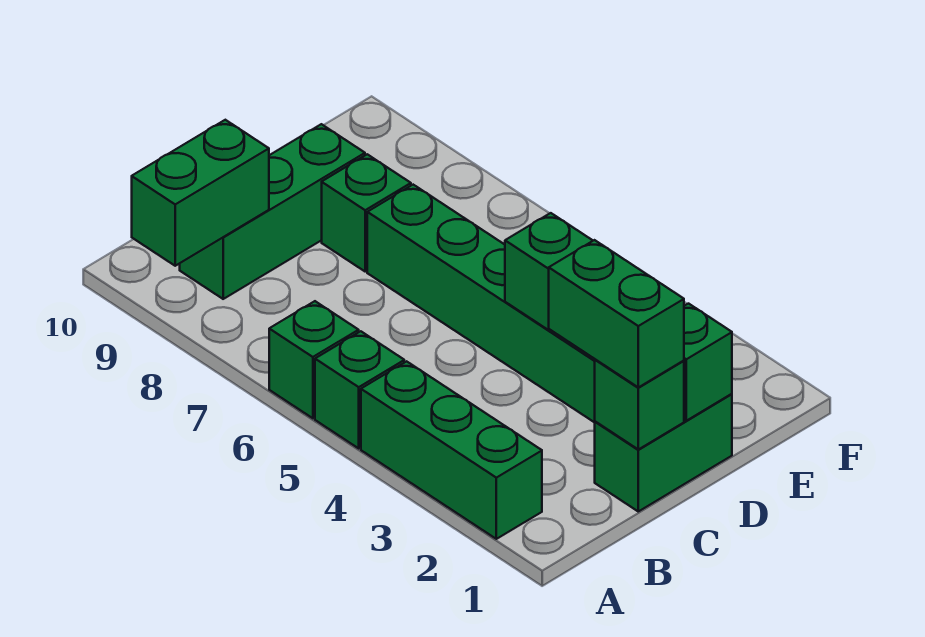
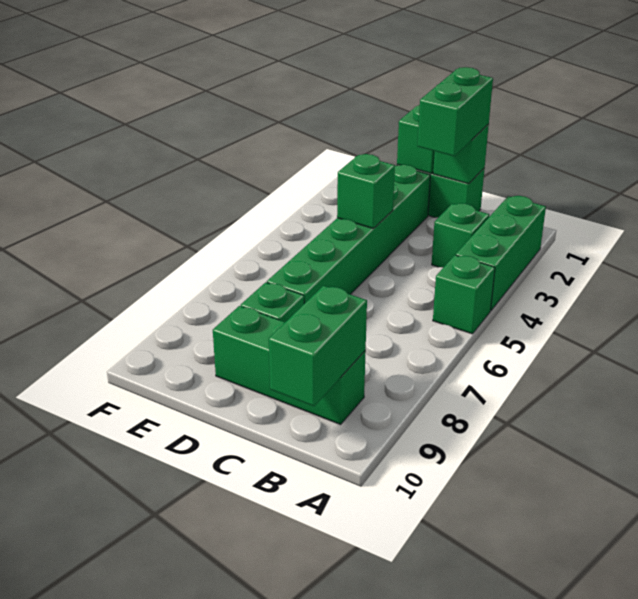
green 1x1 brick [269,301,359,418] -> green 1x1 brick moved to [432,203,489,268]
green 1x2 brick [132,120,269,266] -> green 1x2 brick turned to [269,286,367,406]

